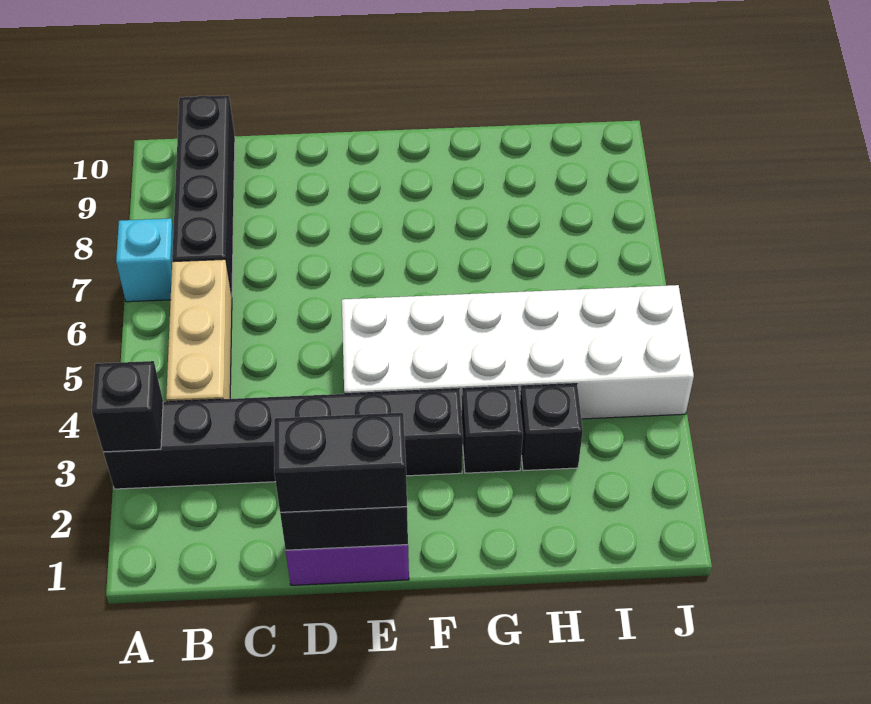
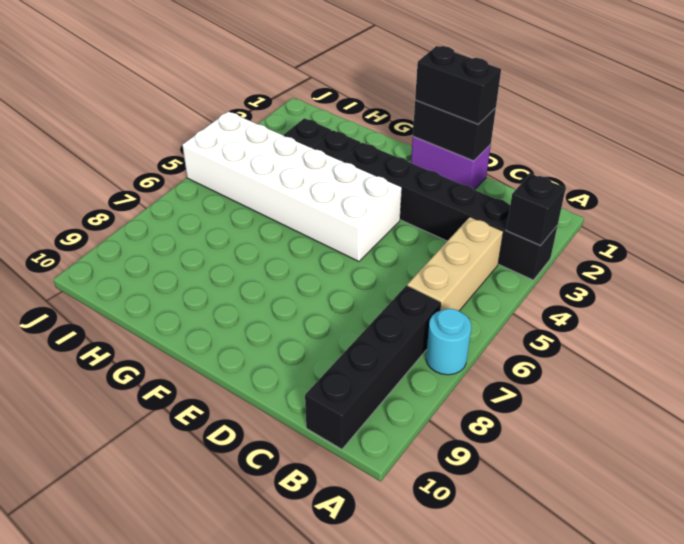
cyan 1x1 brick [116,218,174,302] -> cyan 1x1 round brick [426,309,471,375]

